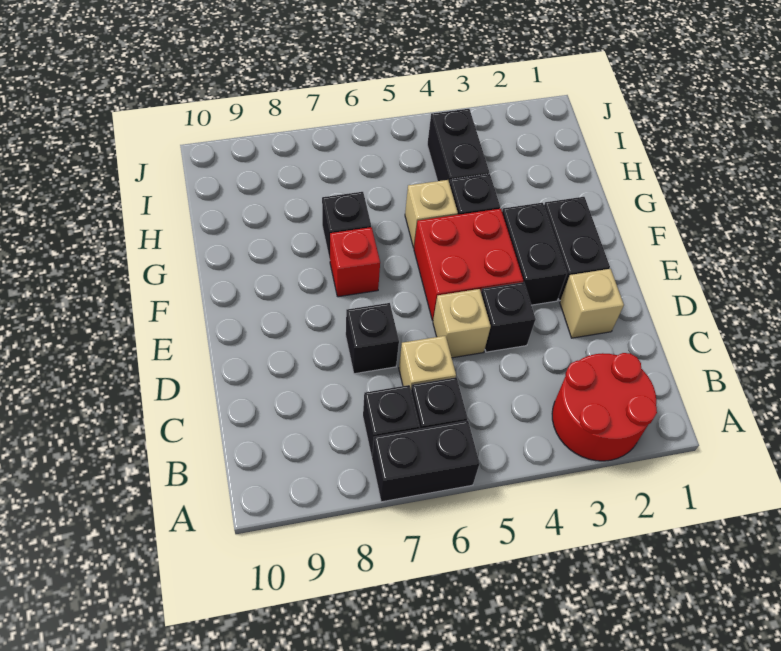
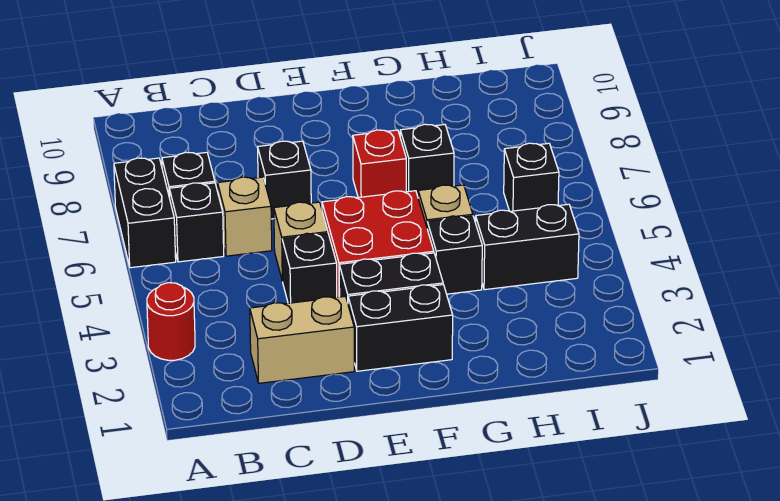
red 2x2 round brick [552,353,657,461] -> red 1x1 round brick [147,283,195,360]
tan 1x1 brick [560,269,624,338] -> tan 1x2 brick [250,296,354,383]
none -> black 1x1 brick [504,143,559,211]

